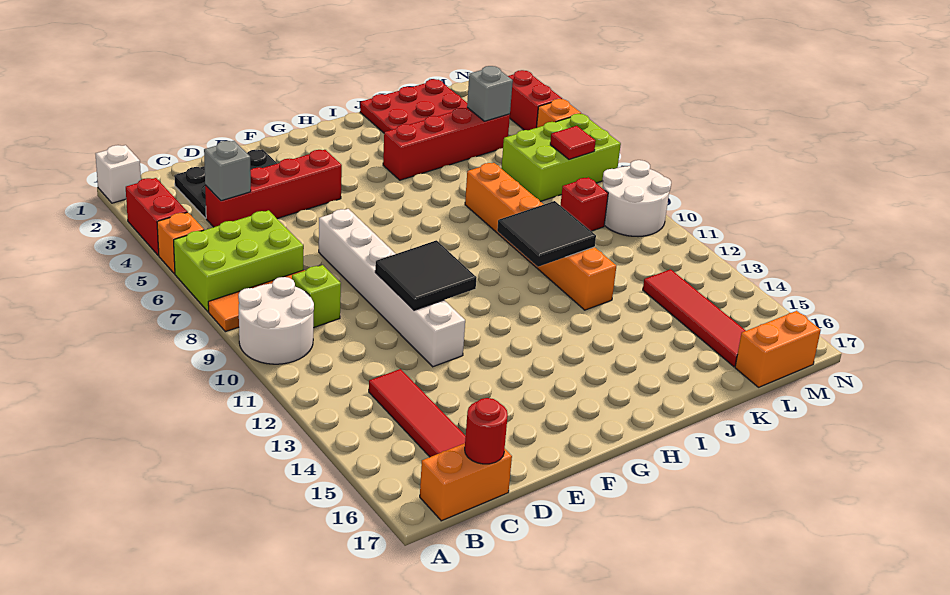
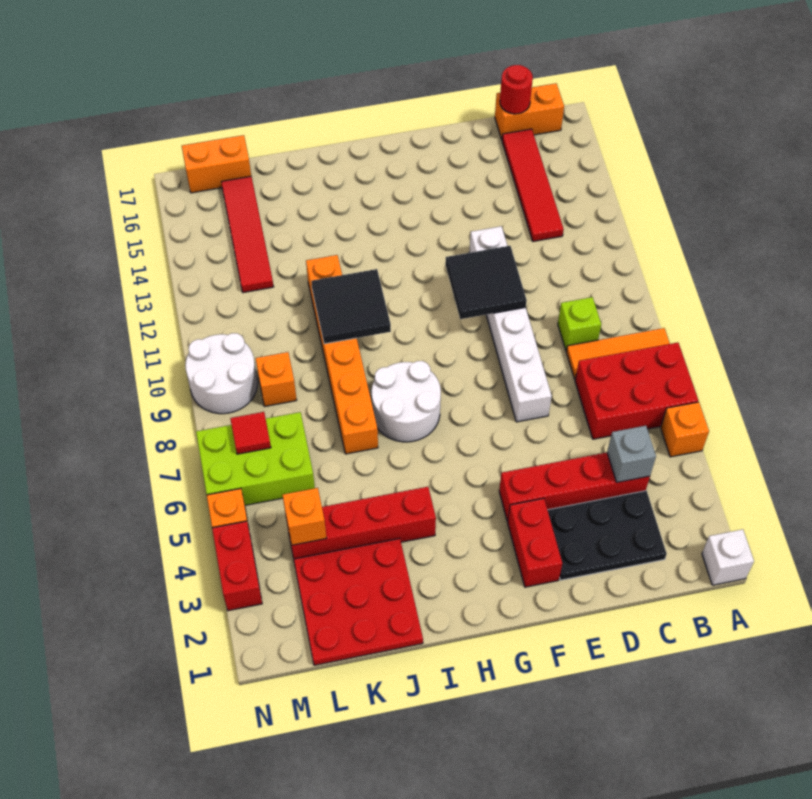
red 1x2 brick [126,178,187,256] -> red 1x2 brick moved to [508,498,562,587]
lime 2x3 brick [174,210,303,312] -> red 2x3 brick [575,342,698,439]
white 2x2 round brick [238,277,314,364] -> white 2x2 round brick moved to [372,361,441,442]
grey 1x1 brick [467,66,513,121] -> orange 1x1 brick [283,488,327,545]
red 1x1 brick [560,177,608,231] -> orange 1x1 brick [256,352,297,407]

